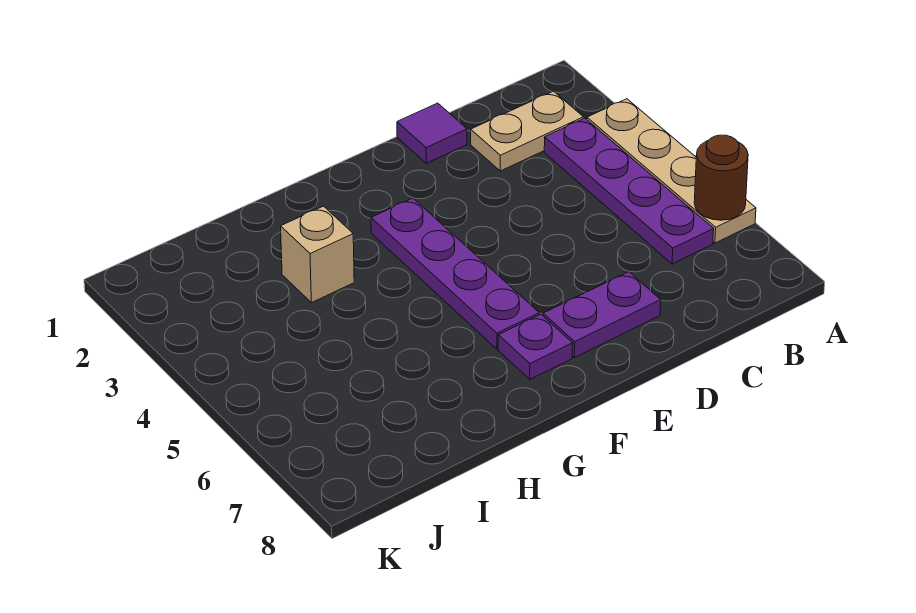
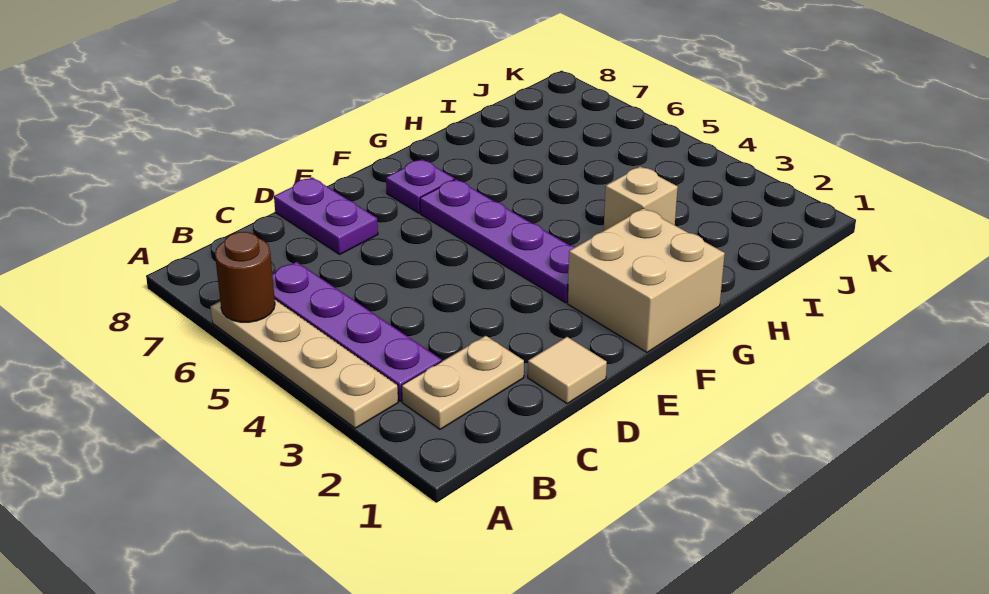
purple 1x1 tile [397,103,467,163] -> tan 1x1 tile [528,337,607,403]
purple 1x2 plate [543,272,661,357] -> purple 1x2 plate turned to [274,178,378,254]
none -> tan 2x2 brick [567,208,725,352]

